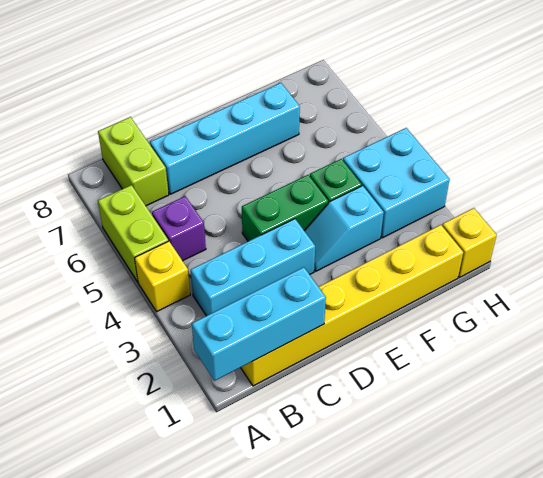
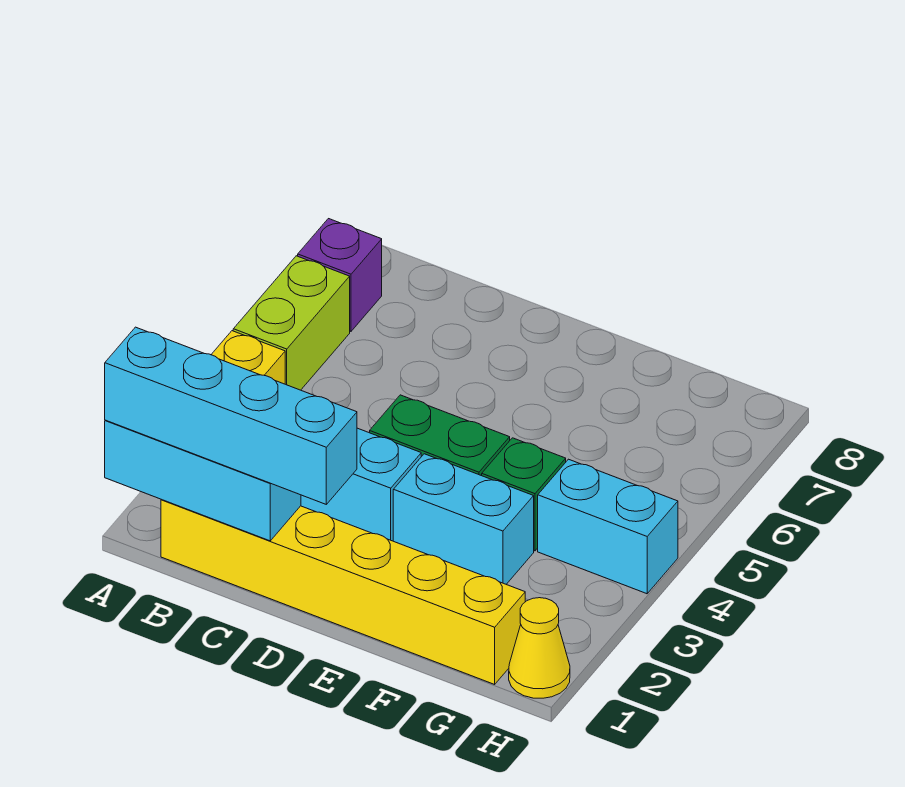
purple 1x1 brick [152,196,206,261] -> purple 1x1 brick moved to [298,219,382,331]
lime 1x2 brick [98,117,169,206] -> none
cyan 1x4 brick [150,83,300,194] -> cyan 1x4 brick moved to [105,327,357,504]
cyan 1x2 slope [304,186,384,271] -> cyan 1x2 brick [393,454,534,584]
cyan 2x2 brick [343,128,450,238] -> cyan 1x2 brick [538,459,678,594]
yellow 1x1 brick [442,208,497,277] -> yellow 1x1 cone [509,598,570,698]

